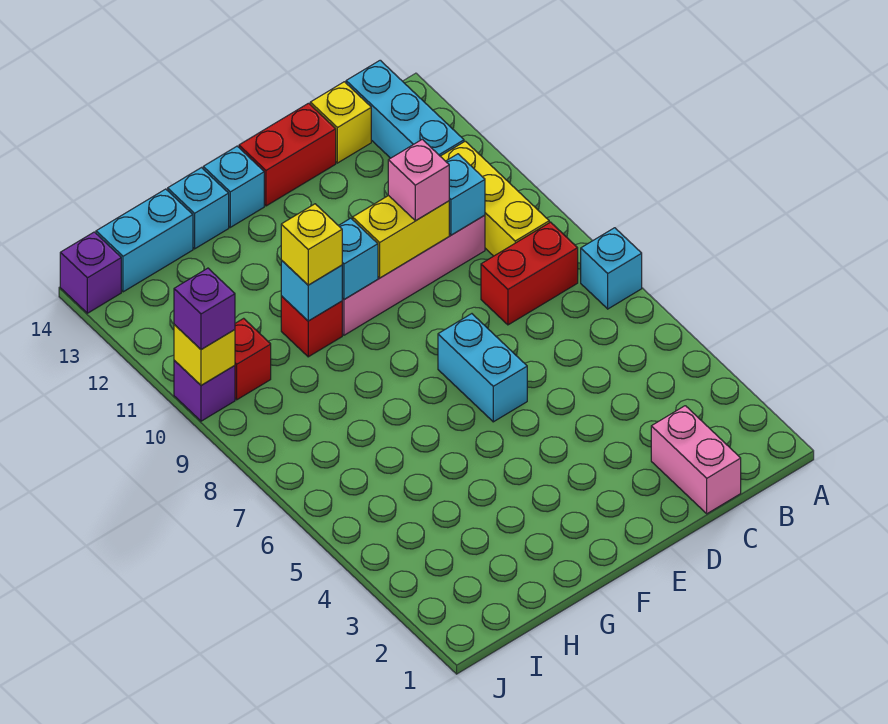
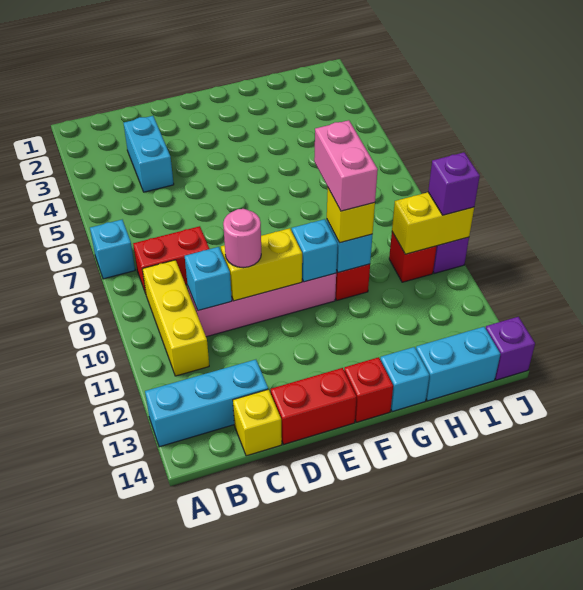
cyan 1x3 brick [346,60,464,158] -> cyan 1x3 brick turned to [145,360,268,447]
pink 1x2 brick [651,406,741,514] -> pink 1x2 brick moved to [314,120,378,211]
pink 1x1 brick [388,139,449,221] -> pink 1x1 round brick [223,209,261,268]
cyan 1x2 brick [438,314,527,422] -> cyan 1x2 brick moved to [124,116,174,192]
cyan 1x1 brick [203,146,264,227] -> red 1x1 brick [344,357,393,422]
yellow 1x1 brick [174,325,235,385] -> yellow 1x2 brick [392,192,474,254]

